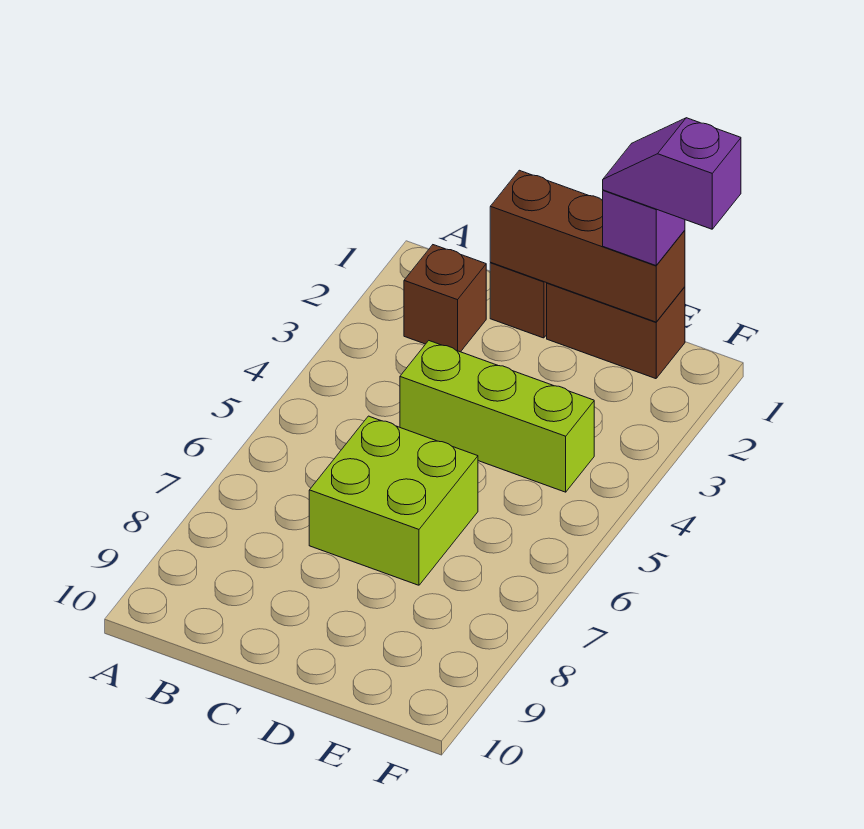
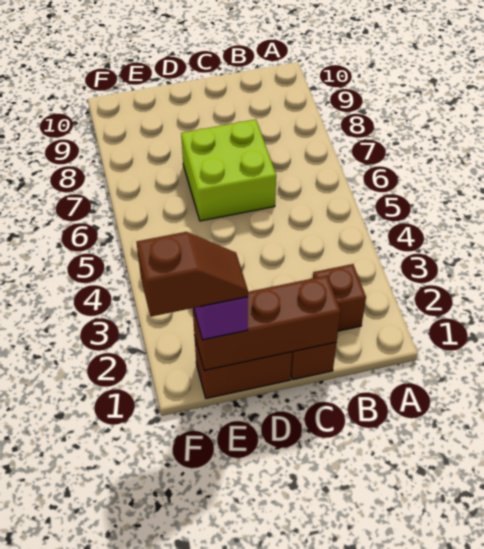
lime 1x3 brick [400,341,594,492] -> none
purple 1x2 slope [603,118,741,229] -> brown 1x2 slope [137,232,248,317]

